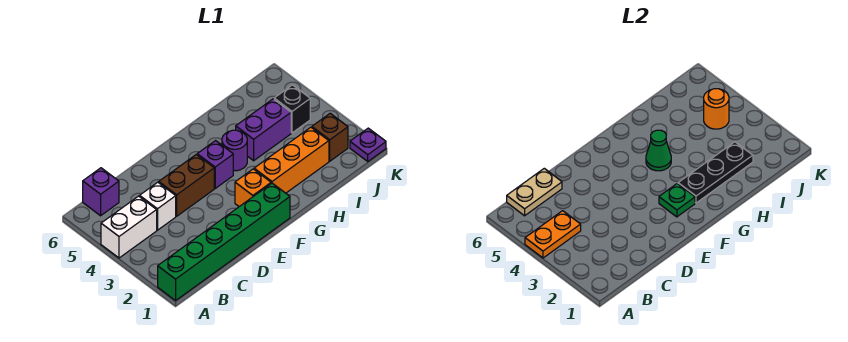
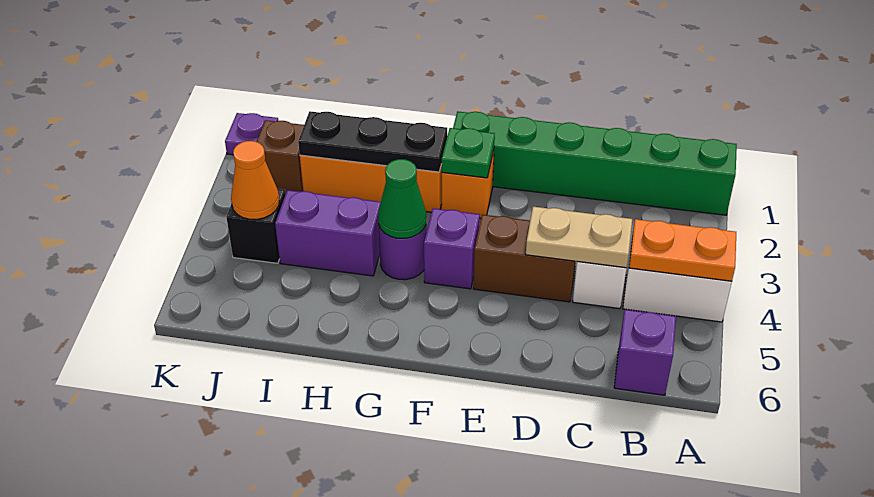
tan 1x2 plate [507,168,562,216] -> tan 1x2 plate moved to [526,207,632,268]
orange 1x1 round brick [704,89,729,129] -> orange 1x1 cone [231,141,279,219]

